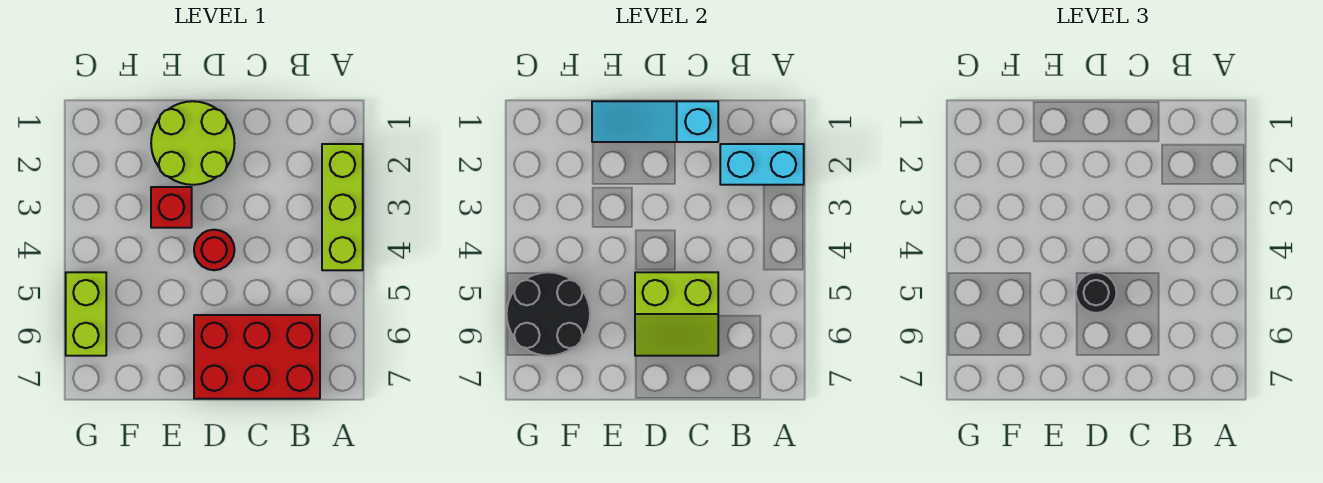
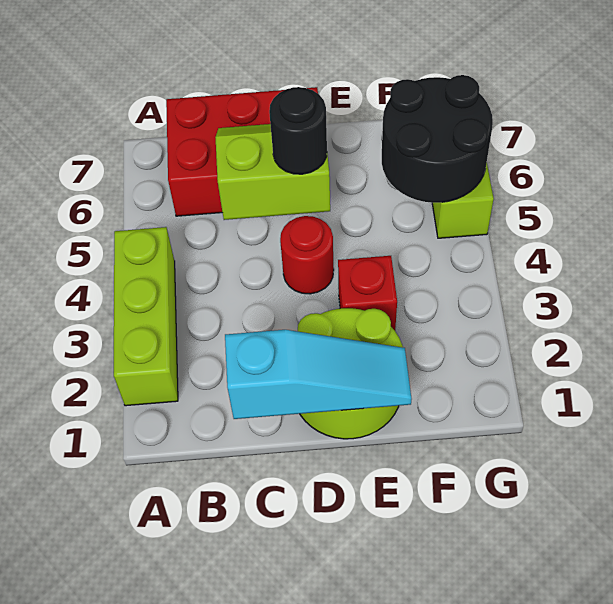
cyan 1x2 brick [720,144,804,185] -> none

